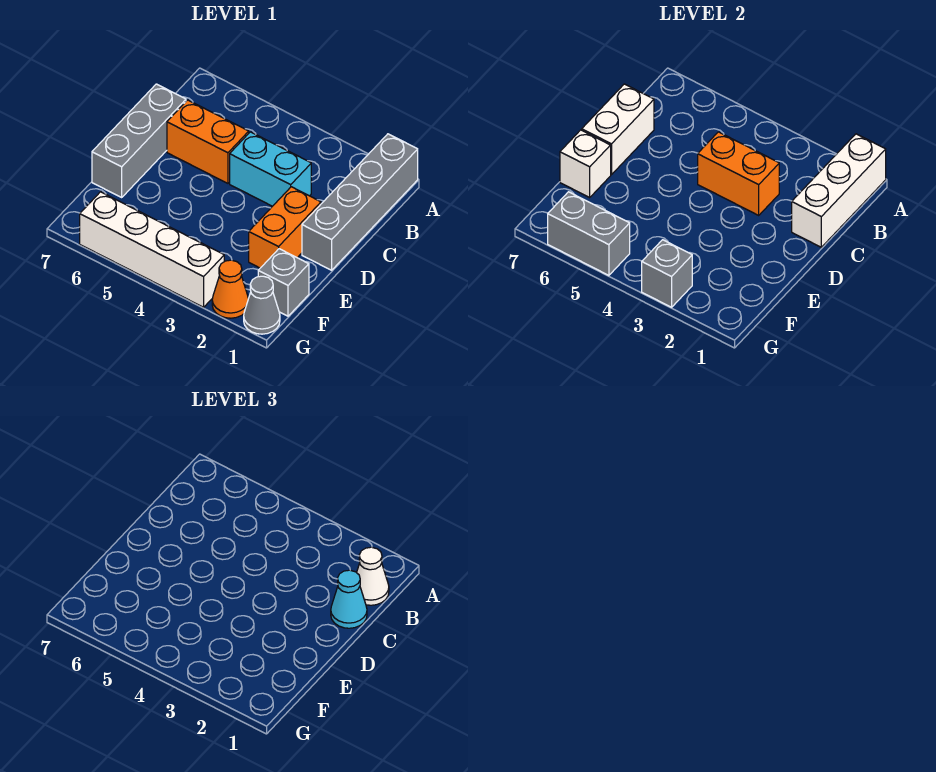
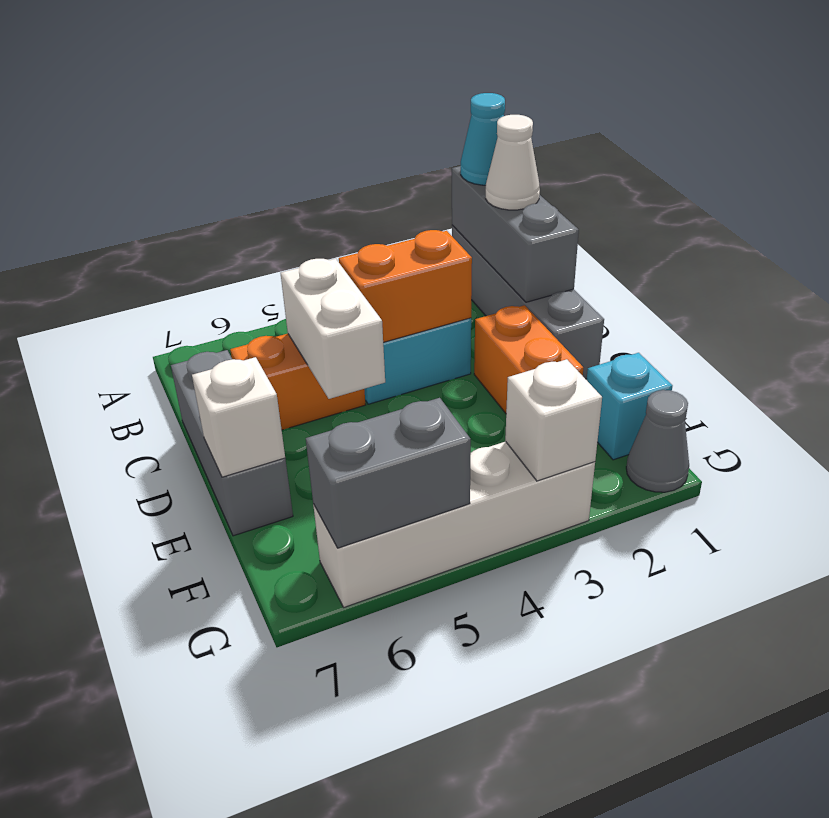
white 1x3 brick [792,134,886,247] -> grey 1x3 brick [452,166,579,302]
cyan 1x1 cone [331,570,367,628] -> cyan 1x1 cone moved to [461,93,505,185]
white 1x2 brick [582,84,654,175] -> white 1x2 brick moved to [281,259,385,399]
grey 1x1 brick [258,249,309,316] -> cyan 1x1 brick [587,353,672,460]
orange 1x1 cone [212,260,248,318] -> none
grey 1x1 brick [642,240,692,307] -> white 1x1 brick [505,359,602,481]

